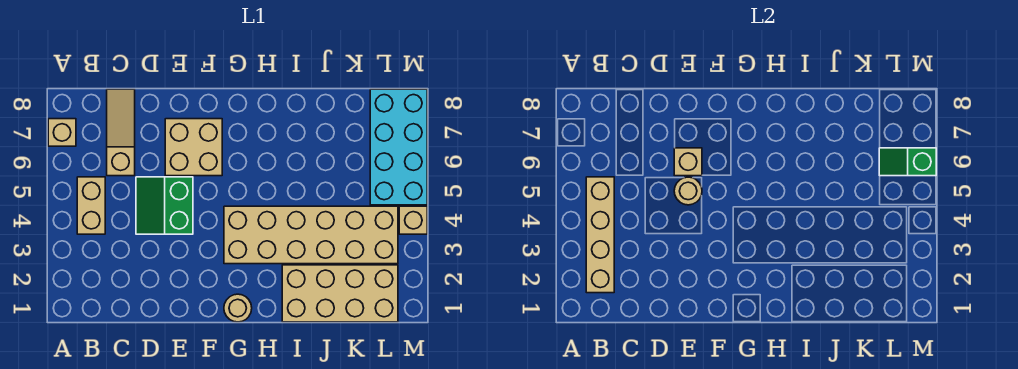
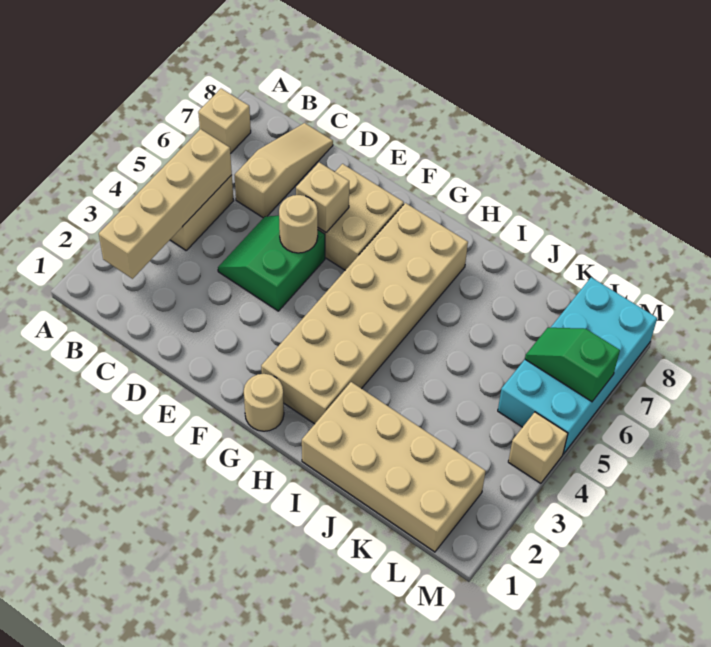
tan 2x6 brick [224,206,398,264] -> tan 2x6 brick turned to [261,203,468,424]

